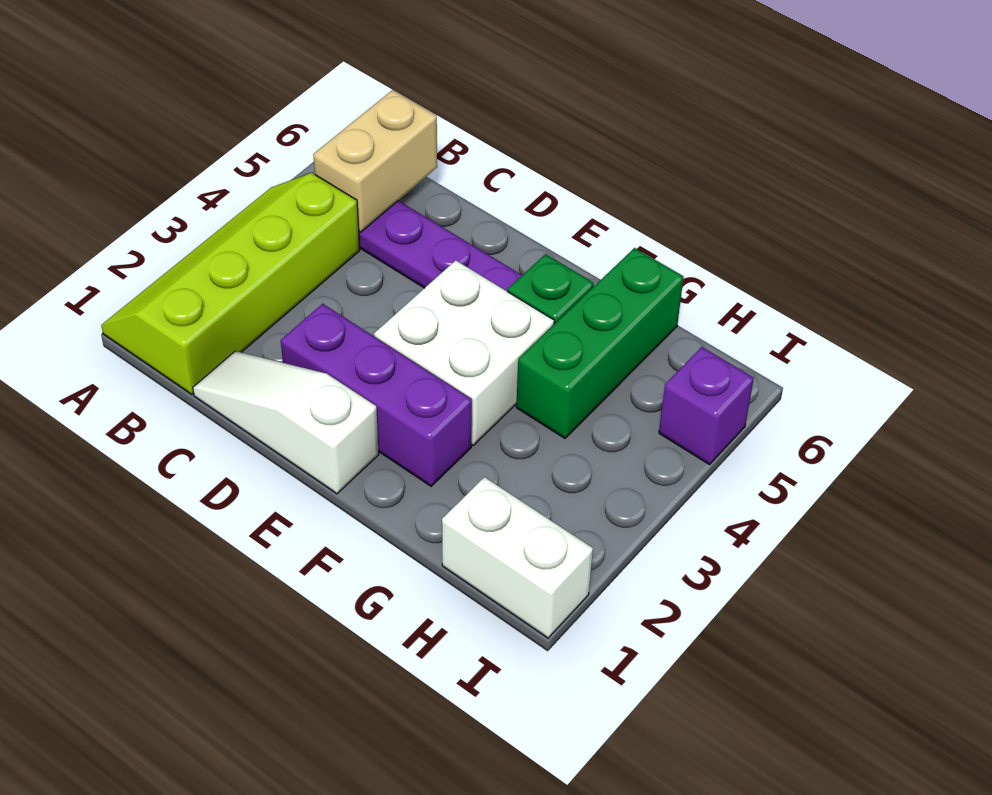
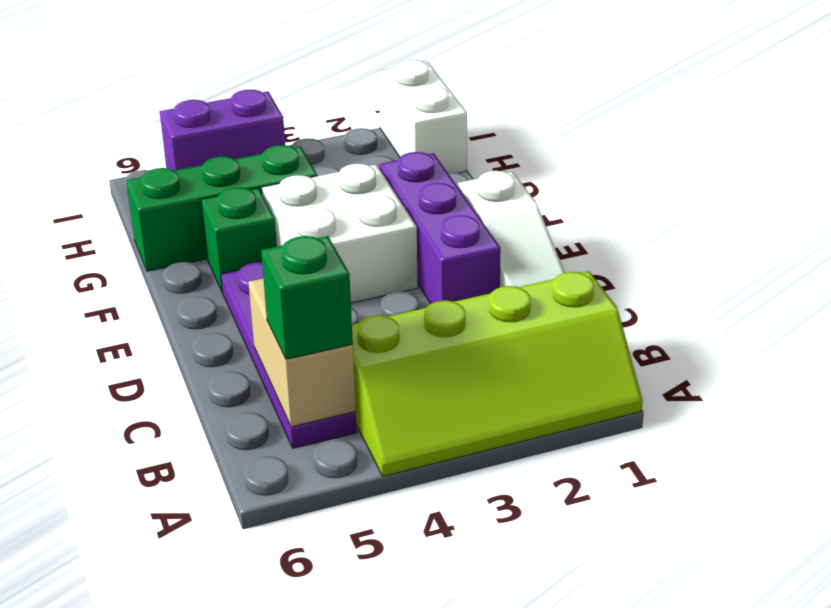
tan 1x2 brick [313,90,437,232] -> tan 1x2 brick turned to [248,279,356,427]
none -> green 1x1 brick [261,236,353,359]
purple 1x1 brick [659,347,754,464] -> purple 1x2 brick [160,90,285,171]

